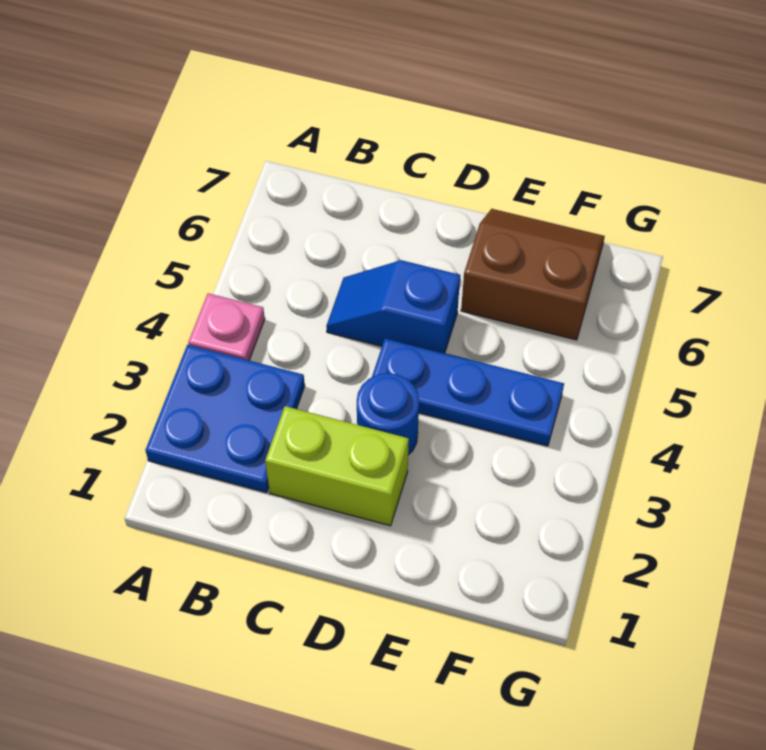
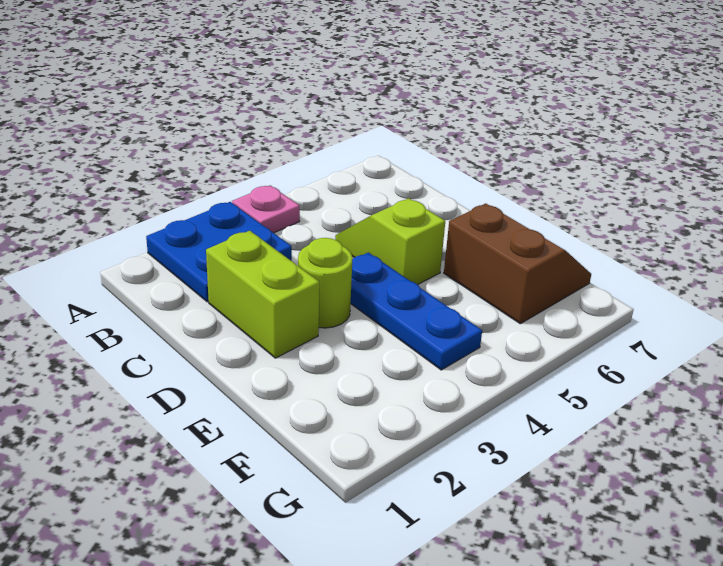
blue 1x2 slope [326,260,460,353] -> lime 1x2 slope [335,198,445,285]
blue 1x1 round brick [357,373,419,455] -> lime 1x1 round brick [298,238,353,328]

